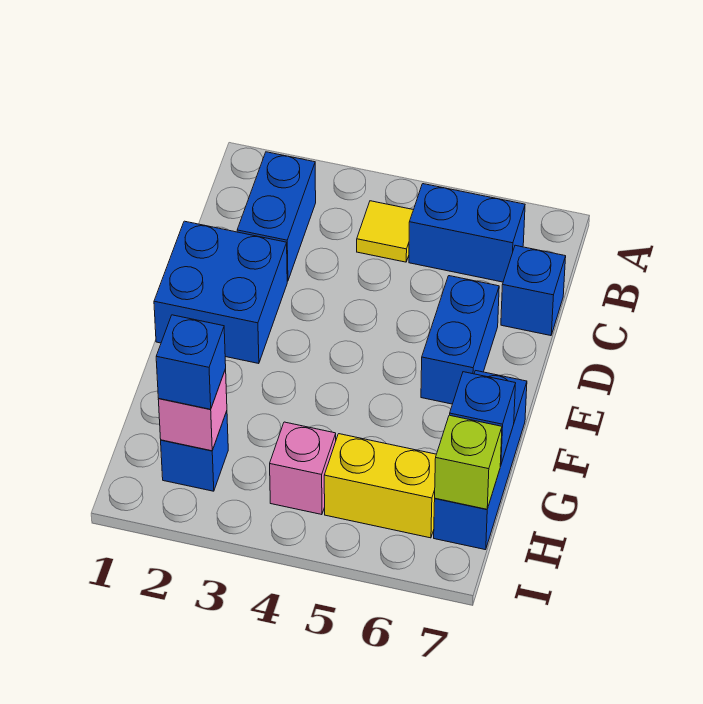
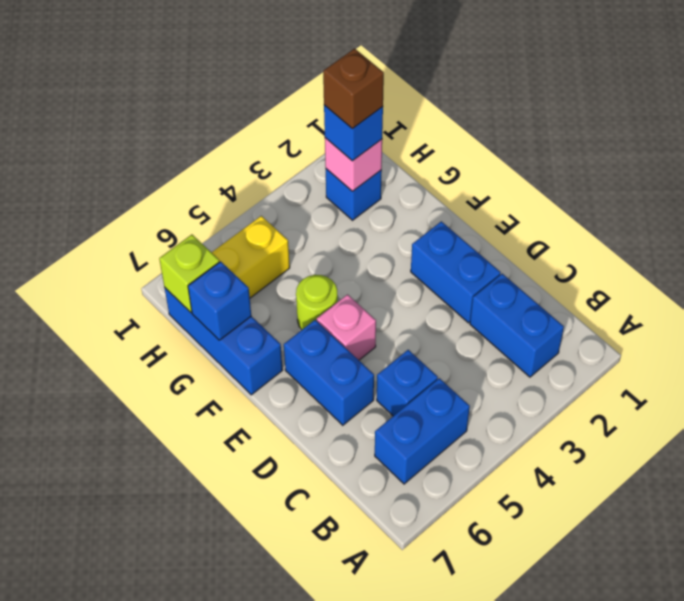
yellow 1x1 tile [357,201,413,262] -> none
blue 1x1 brick [501,245,566,336] -> blue 1x1 brick moved to [377,350,438,416]
blue 2x2 brick [154,221,287,364] -> blue 1x2 brick [411,221,501,323]
none -> lime 1x1 round brick [296,275,338,330]
none -> brown 1x1 brick [323,49,384,129]
pink 1x1 brick [270,422,336,515] -> pink 1x1 brick moved to [317,295,376,360]

